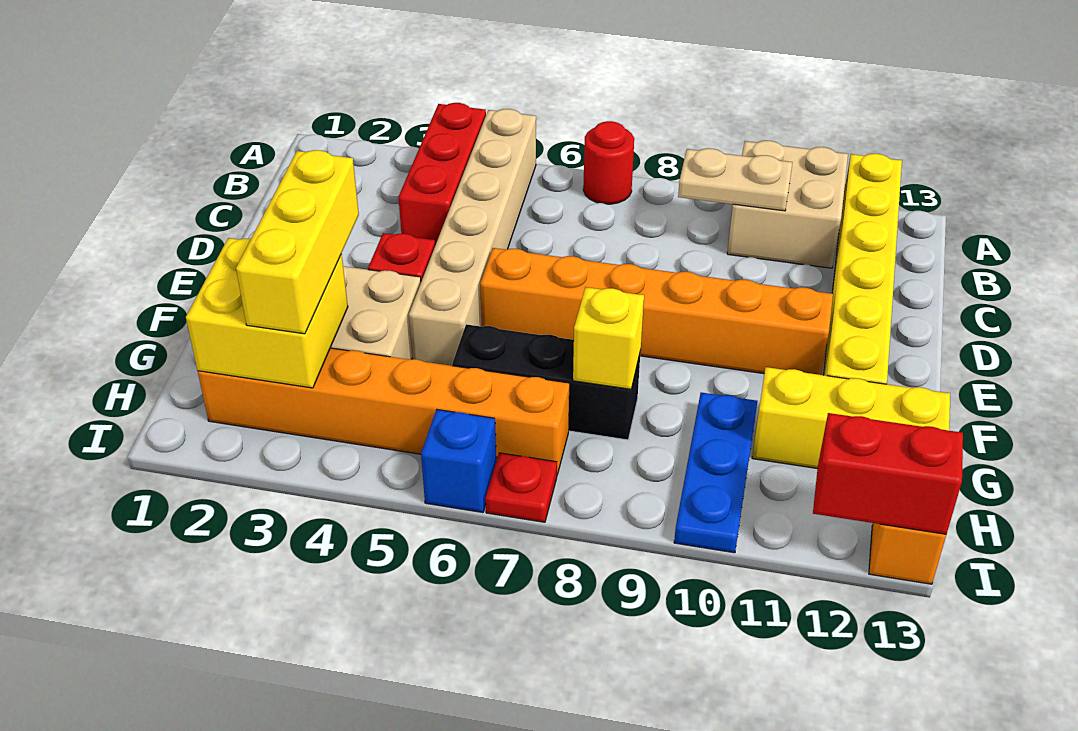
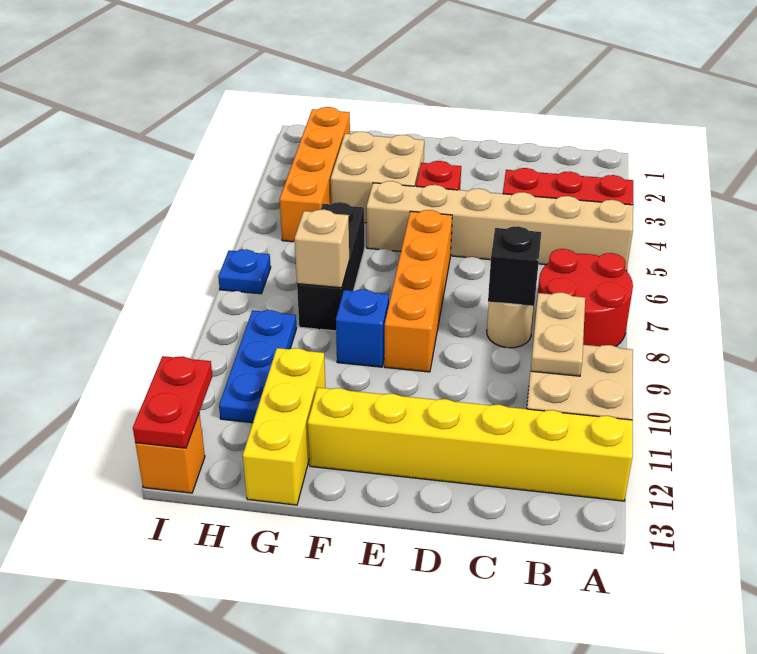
red 1x1 round brick [583,121,634,204] -> red 2x2 round brick [535,249,633,346]
none -> tan 1x1 round brick [487,302,534,348]
none -> black 1x1 brick [488,226,541,306]
orange 1x6 brick [480,248,833,375] -> orange 1x4 brick [384,210,452,372]
yellow 1x3 brick [236,150,359,334] -> none
yellow 2x2 brick [186,238,348,388] -> none
yellow 1x1 brick [573,287,644,389] -> tan 1x1 brick [295,209,349,288]
blue 1x3 plate [674,393,757,553] -> blue 1x3 plate turned to [219,310,297,423]
orange 1x6 brick [198,348,569,475] -> orange 1x4 brick [280,107,350,242]
blue 1x1 brick [421,410,496,512] -> blue 1x1 brick moved to [336,289,389,367]
red 1x1 plate [486,453,557,522] -> blue 1x1 plate [218,249,271,294]
red 1x2 brick [813,413,963,534] -> red 1x2 plate [133,356,212,448]

